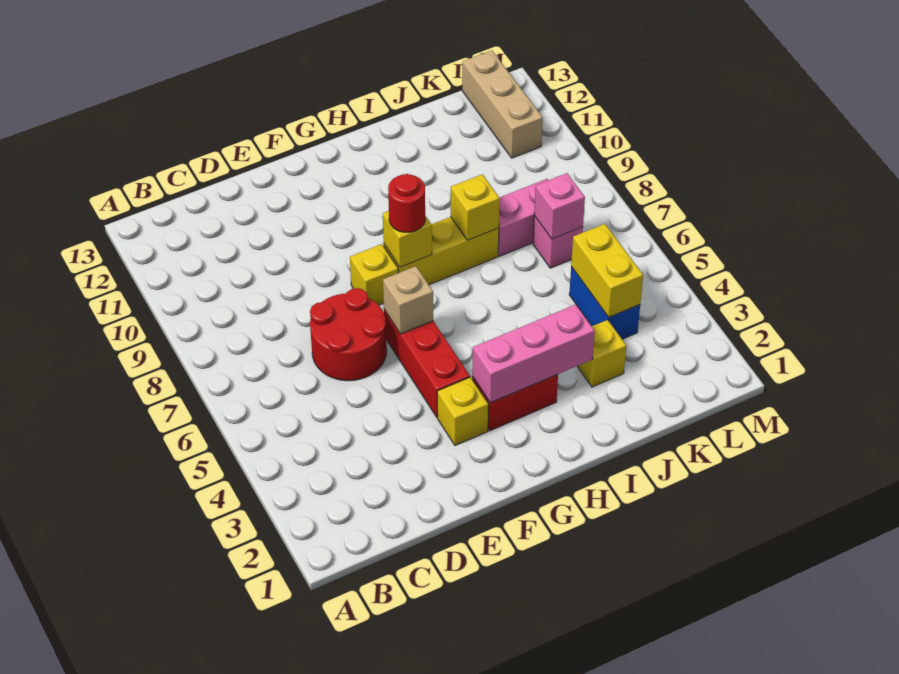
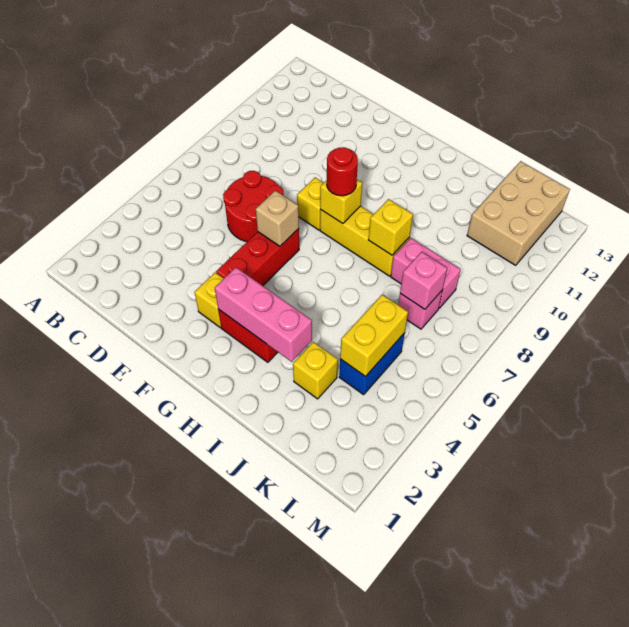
tan 1x3 brick [462,50,543,158] -> tan 2x3 brick [467,161,570,265]

